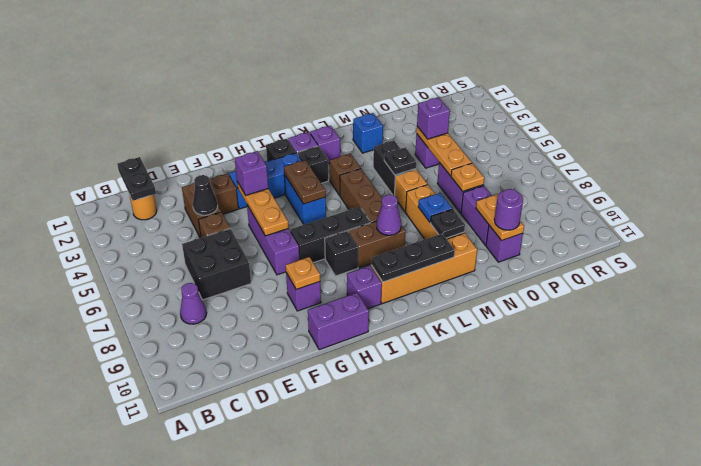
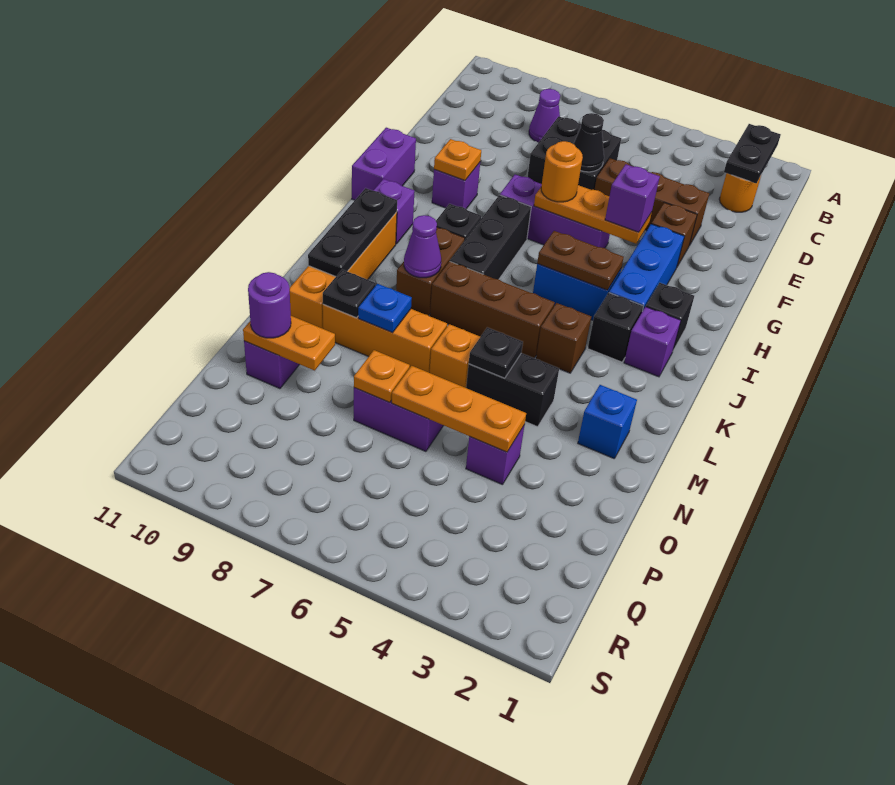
black 1x2 plate [117,157,156,201] -> black 1x2 plate turned to [724,124,781,183]
black 1x1 cone [193,175,218,215] -> black 1x1 cone moved to [574,113,604,172]
none -> orange 1x1 round brick [541,141,583,202]
purple 1x1 brick [310,126,340,164] -> none
purple 1x1 brick [417,97,450,139] -> none
purple 1x2 brick [461,186,492,245] -> none

